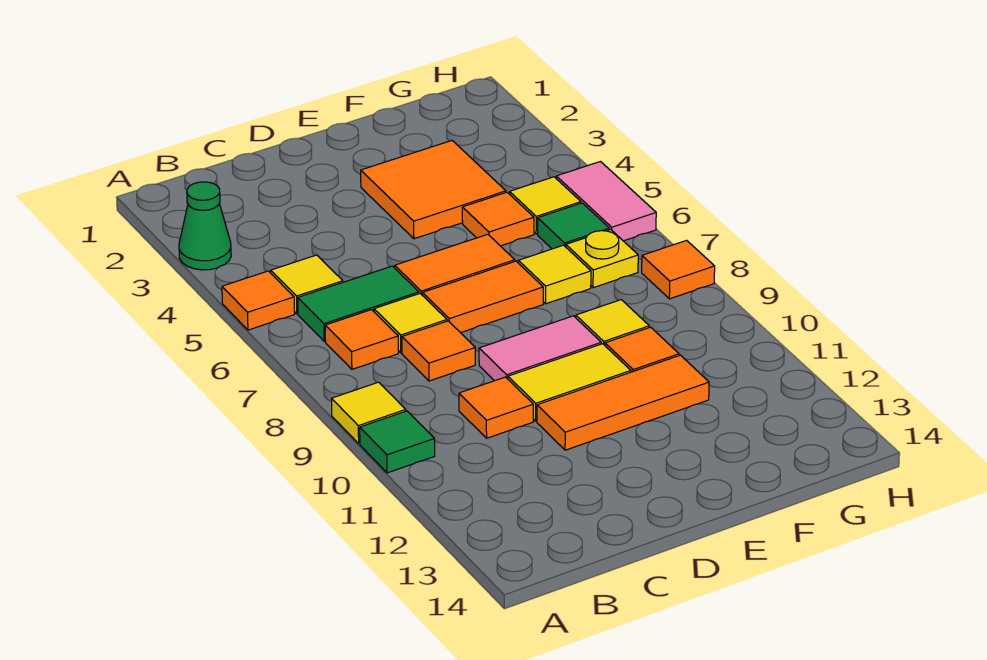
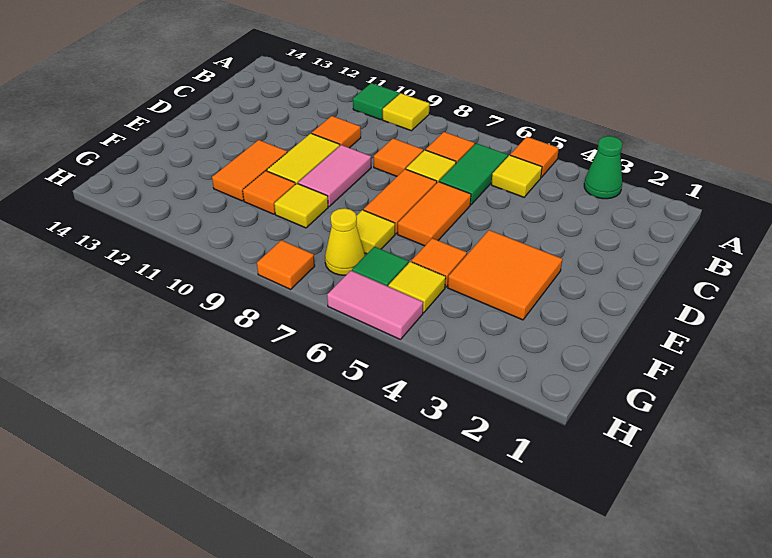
orange 1x3 tile [537,355,709,450] -> orange 1x2 tile [212,140,287,201]
yellow 1x1 plate [566,229,638,288] -> yellow 1x1 cone [325,208,365,275]

